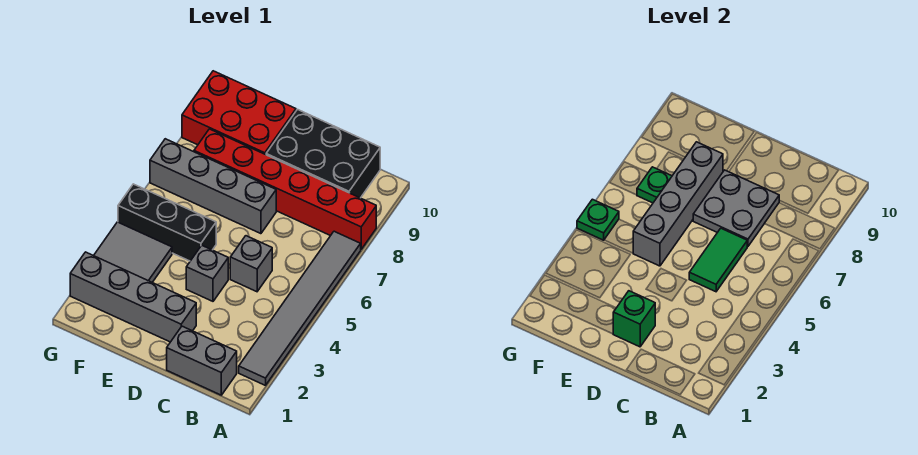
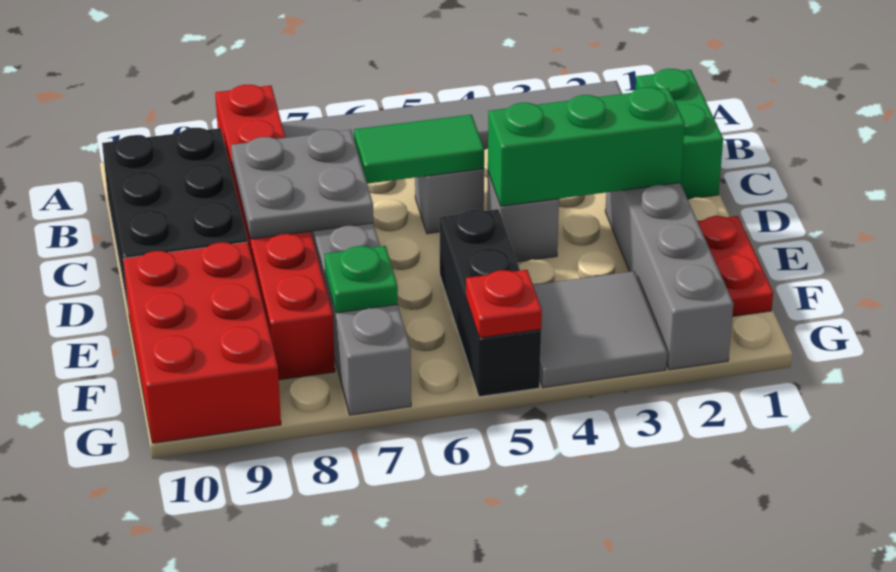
grey 1x2 brick [167,326,237,395] -> green 1x2 brick [636,69,723,199]
green 1x1 brick [613,291,655,347] -> green 1x3 brick [488,87,685,206]
none -> red 1x2 plate [698,216,773,317]
grey 1x4 brick [633,142,723,266] -> none
green 1x1 plate [577,199,619,240] -> red 1x1 plate [466,270,542,338]

